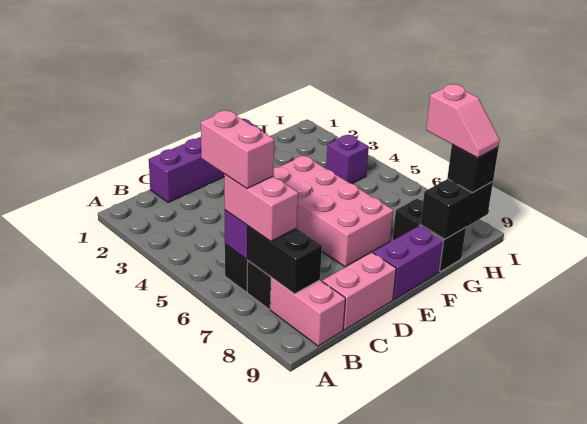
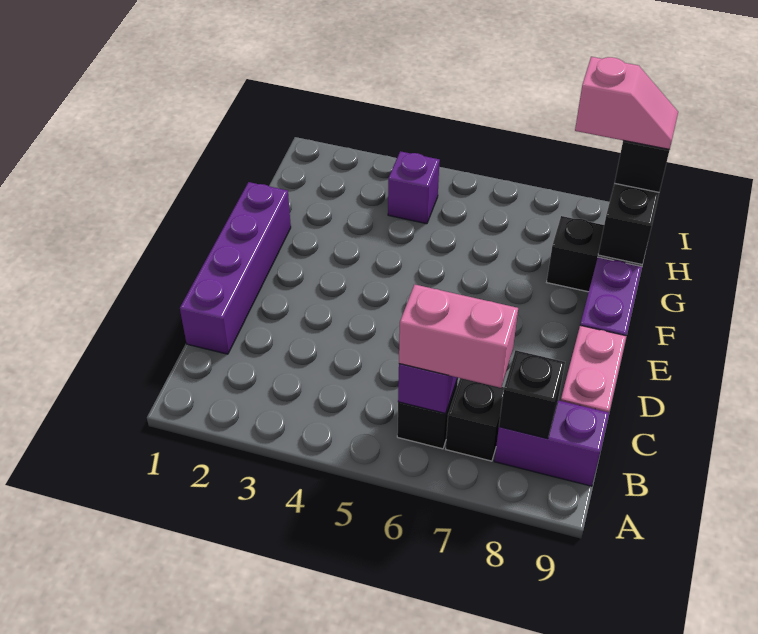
pink 1x2 brick [201,111,274,188] -> none
black 1x2 brick [248,226,322,294] -> black 1x1 brick [499,350,565,439]
pink 1x2 brick [270,278,345,346] -> purple 1x2 brick [494,400,609,486]
pink 2x4 brick [273,155,393,267] -> none

